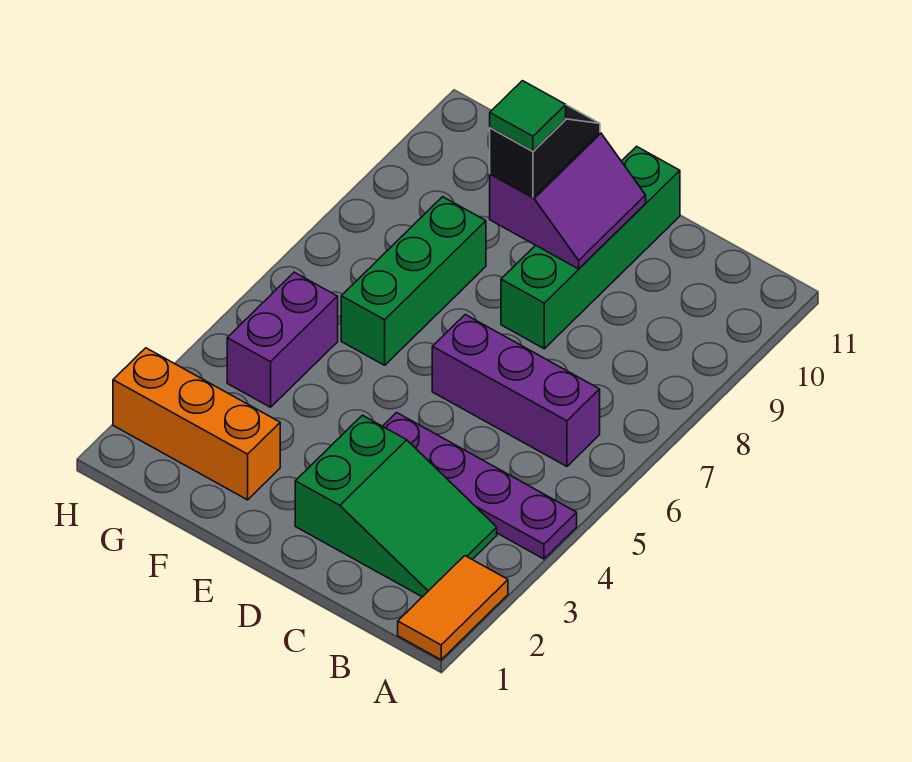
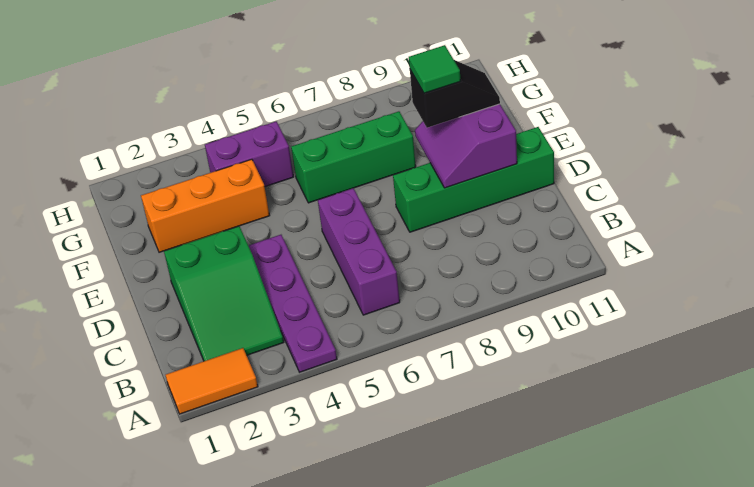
purple 2x2 slope [490,133,646,269] -> purple 2x2 slope turned to [415,104,517,188]
orange 1x3 brick [113,348,280,500] -> orange 1x3 brick turned to [141,159,270,252]

